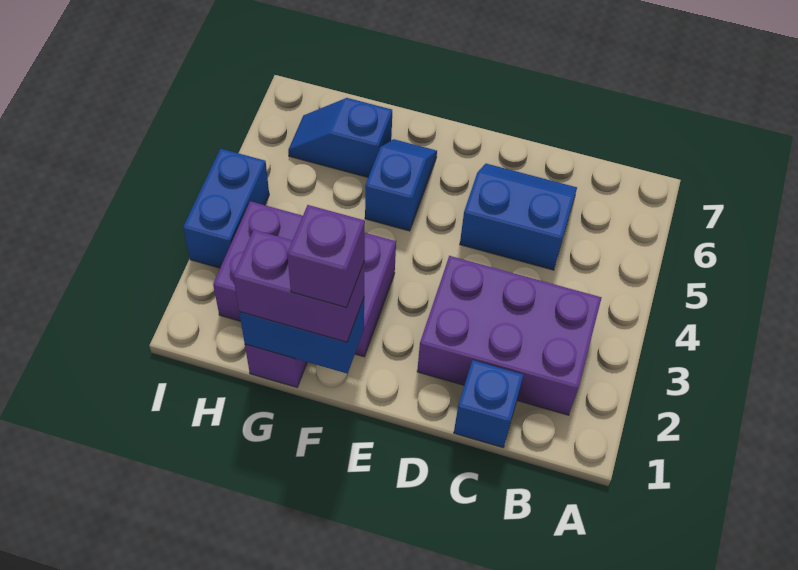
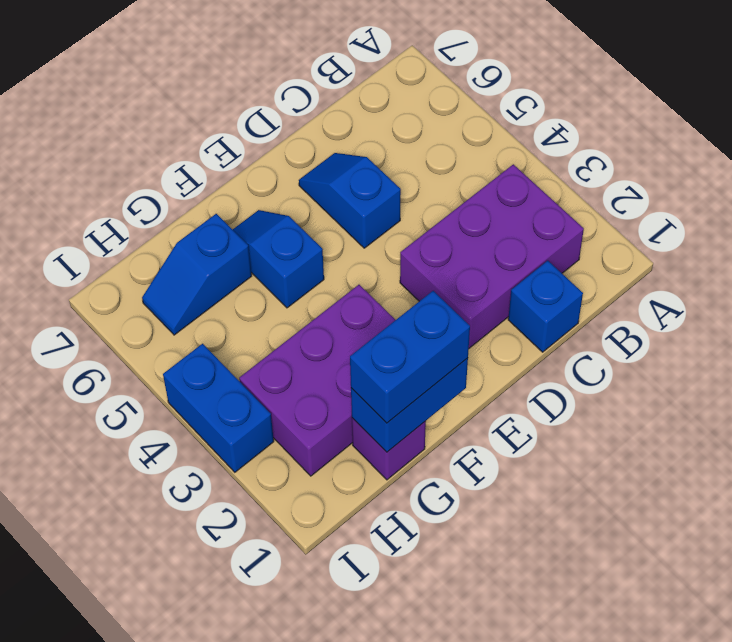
blue 2x2 slope [460,164,577,270] -> blue 1x2 slope [299,153,401,248]
purple 1x2 brick [233,230,365,342] -> blue 1x2 brick [350,291,470,423]
purple 1x1 brick [287,205,365,308] -> none

